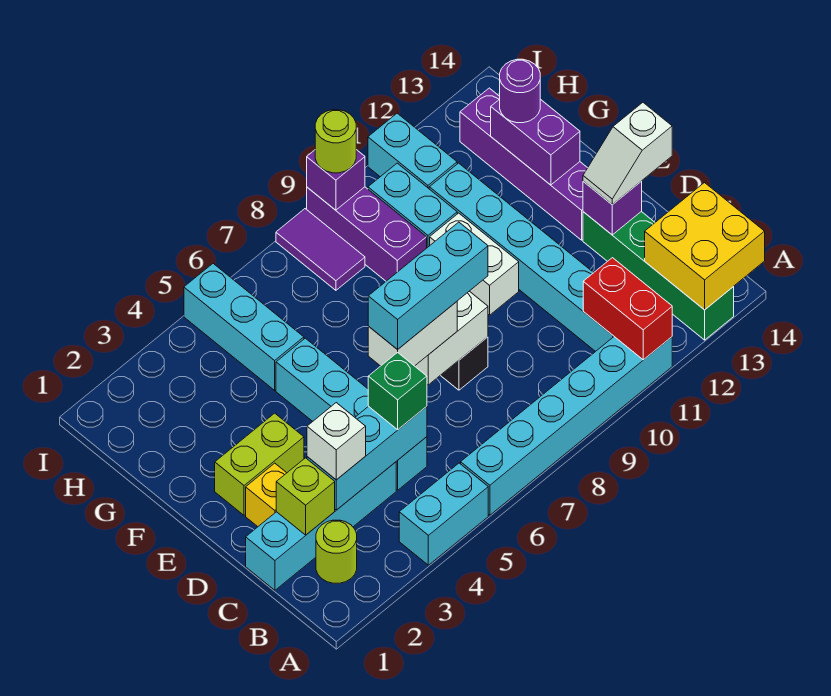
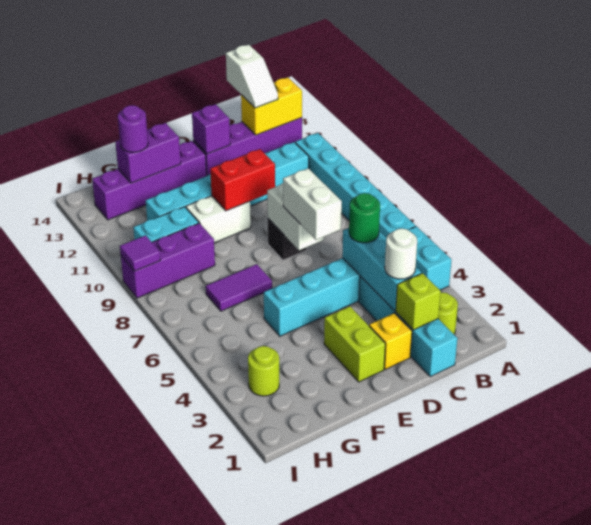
red 1x2 brick [583,258,672,360] -> red 1x2 brick moved to [210,149,275,211]
green 1x4 brick [583,212,734,340] -> purple 1x4 brick [193,118,302,176]
yellow 2x2 brick [645,183,765,310] -> yellow 1x2 brick [241,77,302,135]
white 1x1 brick [307,403,366,480] -> white 1x1 round brick [385,228,417,279]
green 1x1 brick [368,352,427,430] -> green 1x1 round brick [349,193,380,243]
cyan 1x3 brick [368,222,488,350] -> none
white 1x2 slope [583,103,672,205] -> white 1x2 slope moved to [226,45,278,108]
cyan 1x3 brick [184,264,304,390] -> none
purple 1x2 tile [276,209,365,290] -> purple 1x2 tile moved to [206,264,272,311]
cyan 1x2 brick [368,113,457,188] -> none
purple 1x1 brick [307,150,365,210] -> purple 1x1 tile [120,235,160,271]
lime 1x1 round brick [315,110,356,173] -> lime 1x1 round brick moved to [248,346,279,396]

